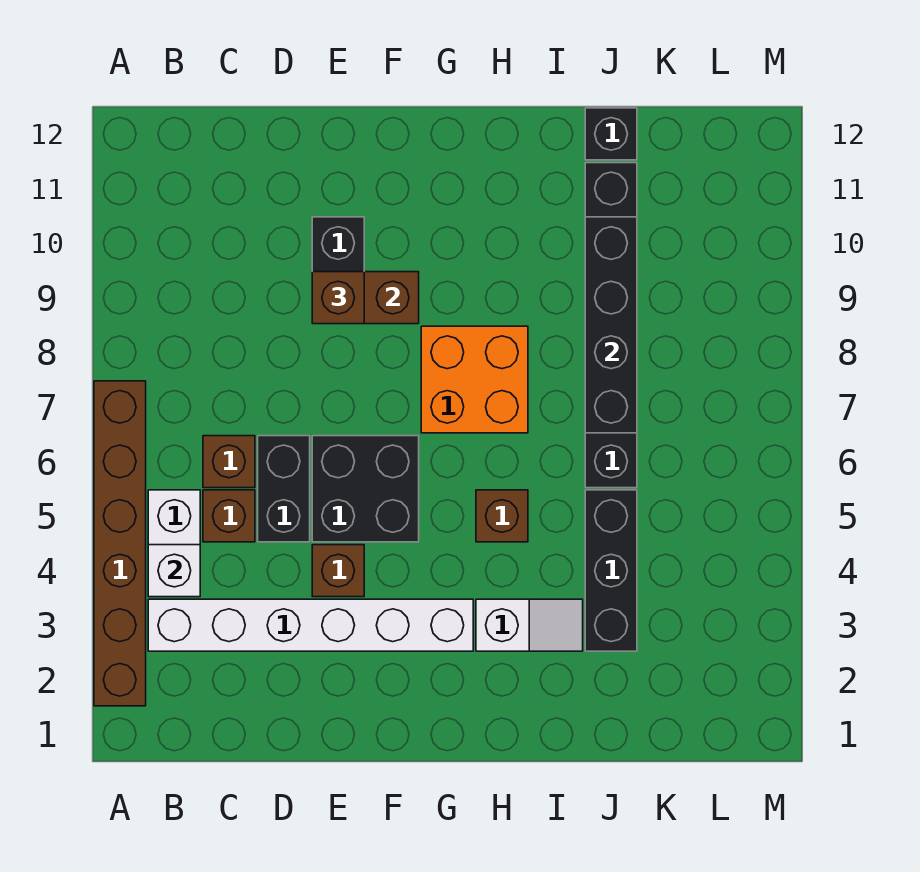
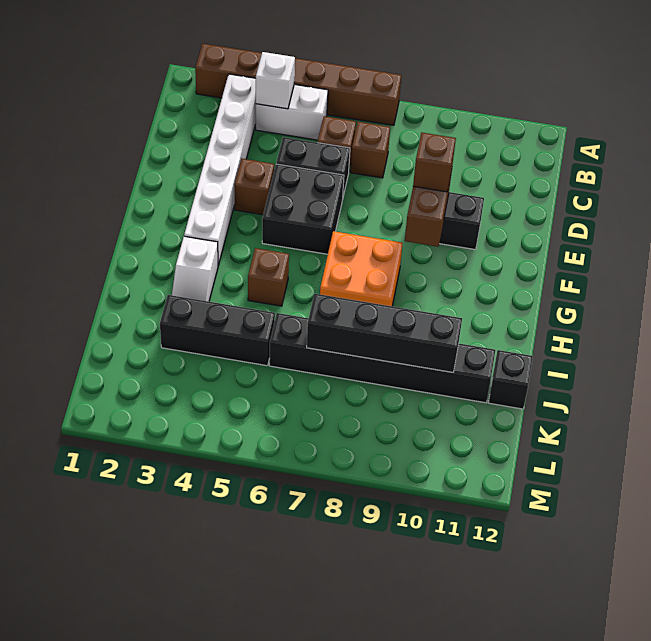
brown 1x1 brick [203,490,255,542] -> brown 1x1 brick moved to [350,122,390,178]

